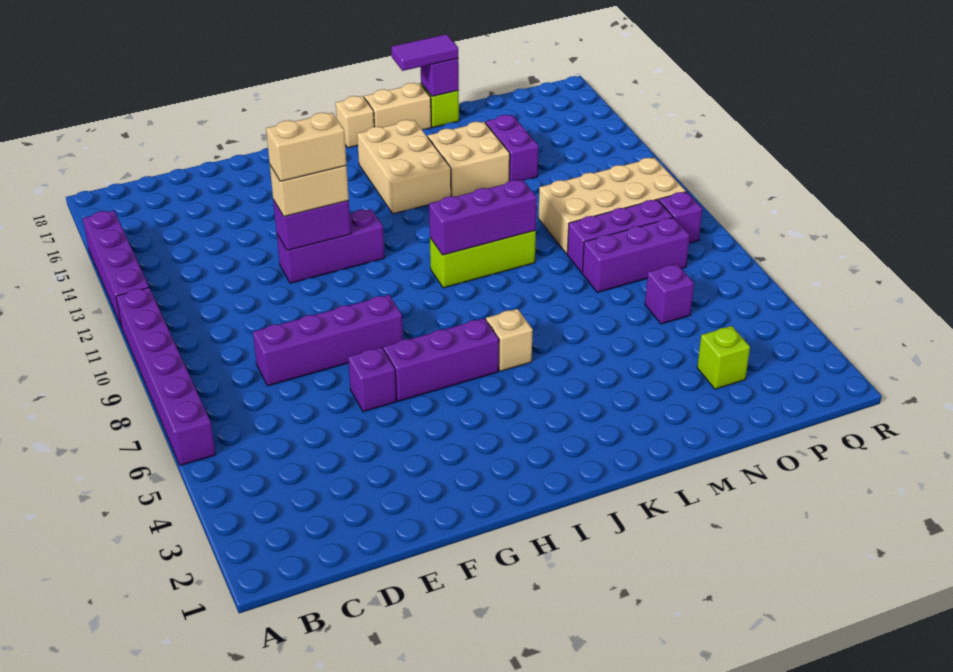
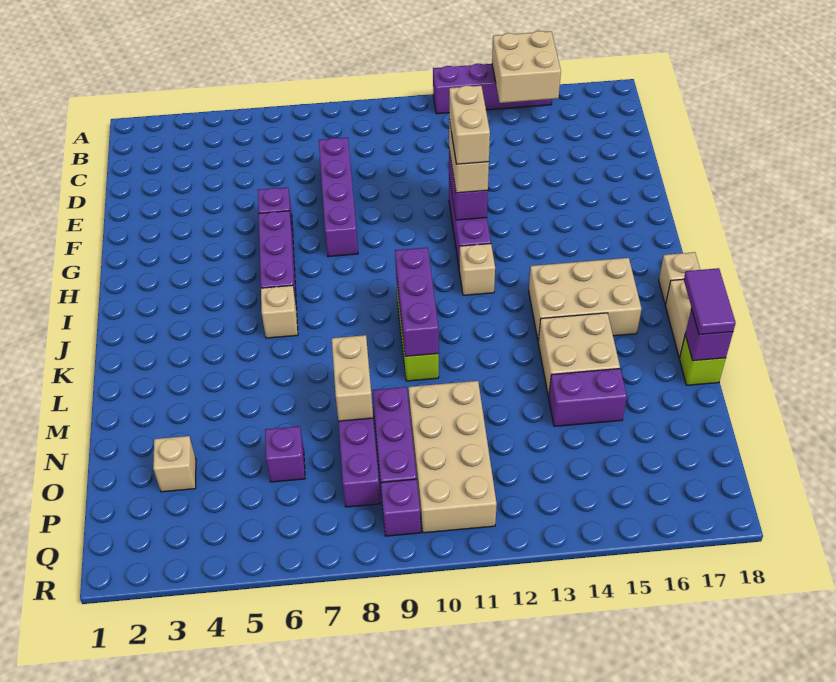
purple 1x6 brick [116,288,216,465] -> none
none -> tan 2x2 brick [492,31,561,103]
none -> tan 1x1 brick [459,244,495,295]
none -> tan 1x2 brick [332,335,373,421]
lime 1x1 brick [697,326,750,389] -> tan 1x1 brick [153,436,196,492]

